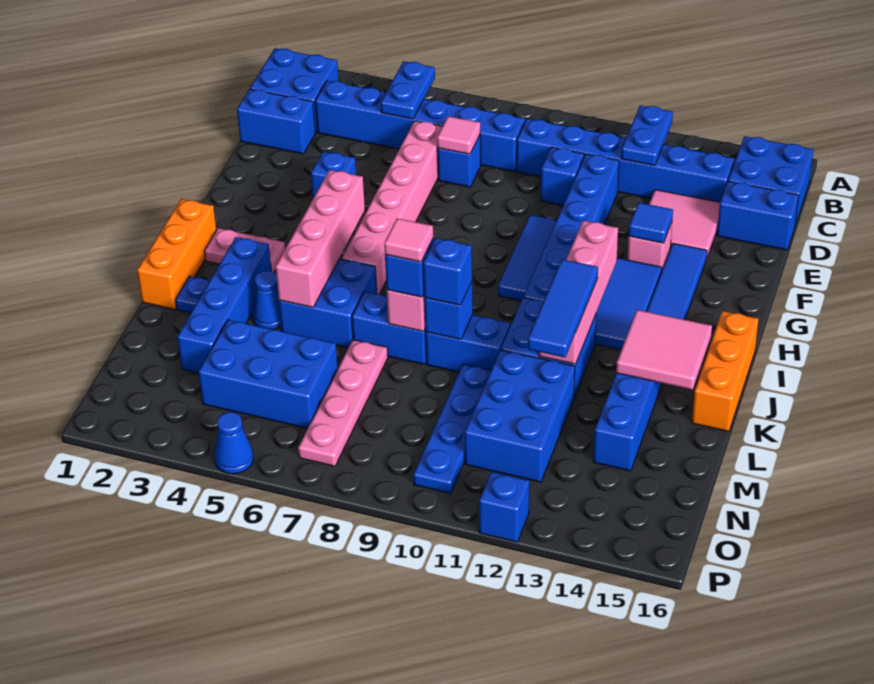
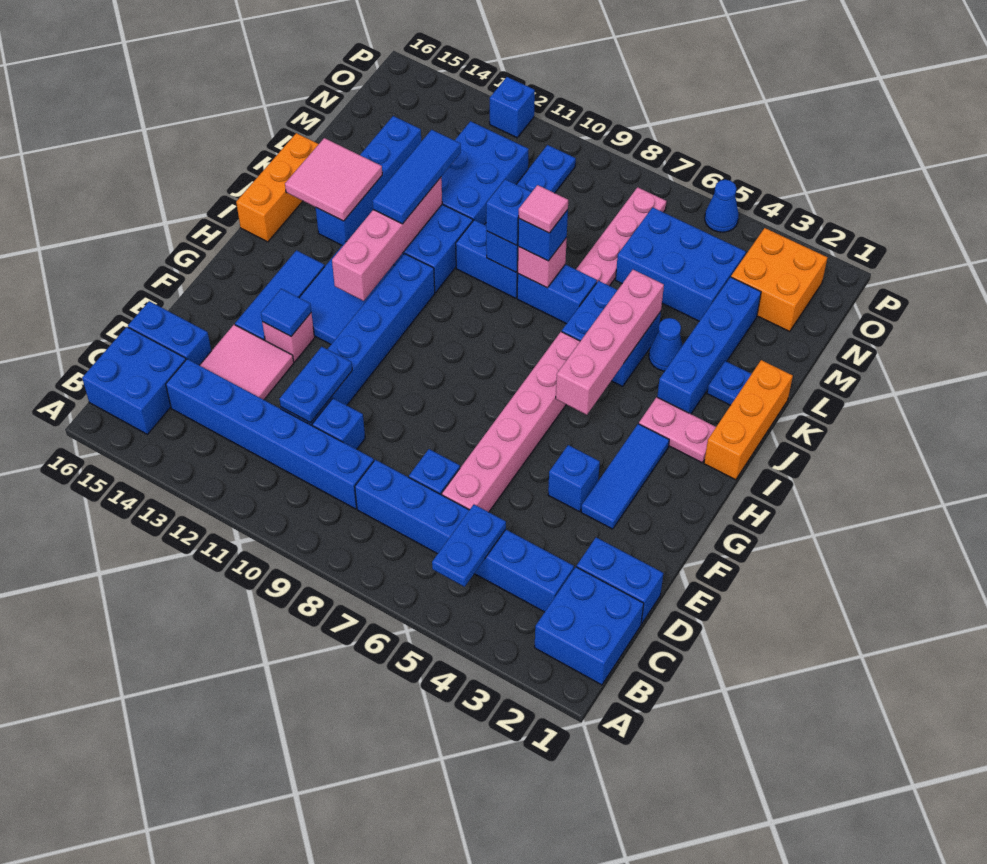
blue 1x2 plate [621,106,673,166] -> blue 1x2 plate moved to [279,347,352,423]
pink 1x1 tile [437,116,480,154] -> none
blue 1x3 tile [498,215,557,301] -> blue 1x3 tile moved to [581,424,669,529]
none -> orange 2x2 brick [731,228,828,332]

